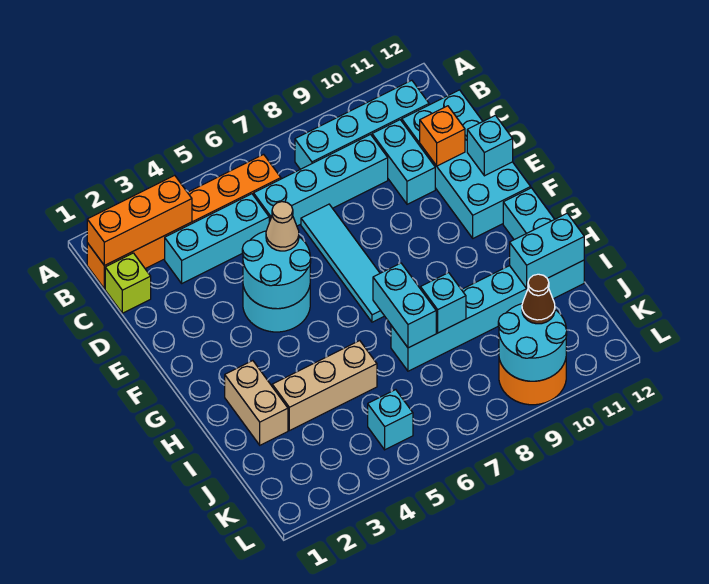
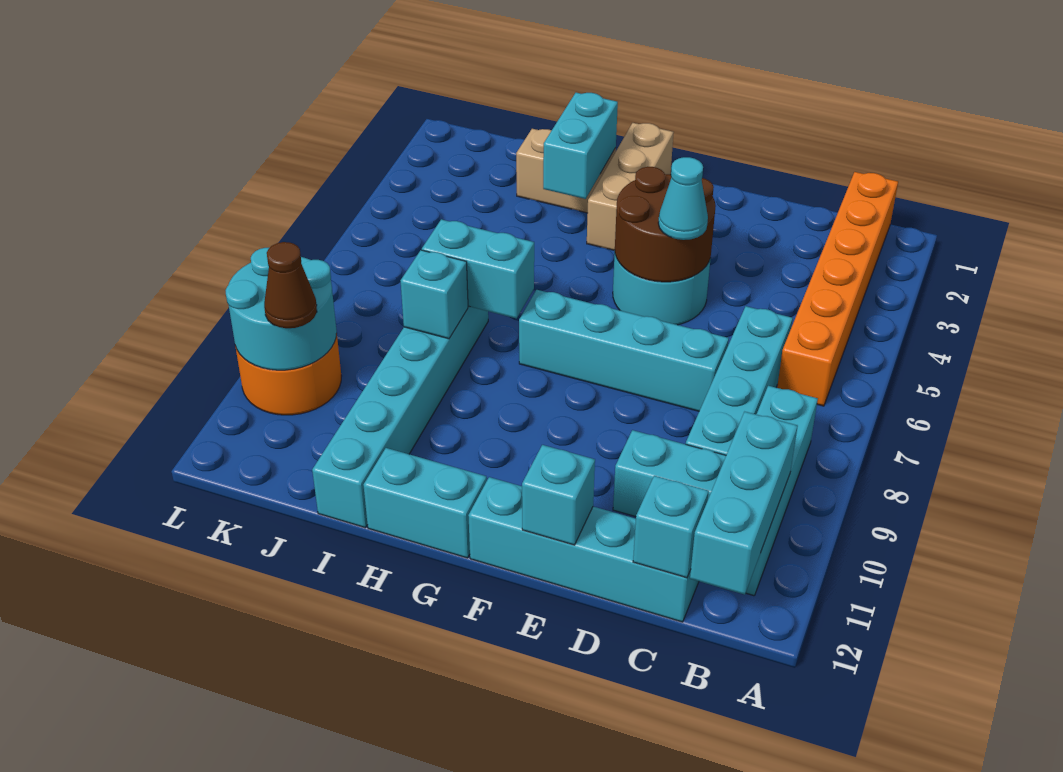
orange 1x3 brick [87,175,192,266] -> none
lime 1x1 brick [105,253,151,313] -> none
cyan 1x3 brick [165,194,269,283] -> cyan 1x3 brick moved to [690,412,798,595]
cyan 2x4 brick [402,90,531,238] -> cyan 1x4 brick [468,477,699,622]
cyan 1x4 tile [301,204,384,322] -> cyan 1x4 brick [519,290,729,411]
orange 1x1 brick [420,106,465,166] -> none
cyan 2x2 round brick [242,231,311,309] -> brown 2x2 round brick [615,167,716,282]
tan 1x1 cone [266,202,299,251] -> cyan 1x1 cone [658,157,708,240]
tan 1x3 brick [272,341,377,431] -> tan 1x3 brick moved to [587,123,674,251]
cyan 1x2 brick [510,213,584,288] -> cyan 1x2 brick moved to [543,93,618,199]
cyan 1x1 brick [368,390,413,450] -> cyan 1x1 brick moved to [633,476,709,578]

